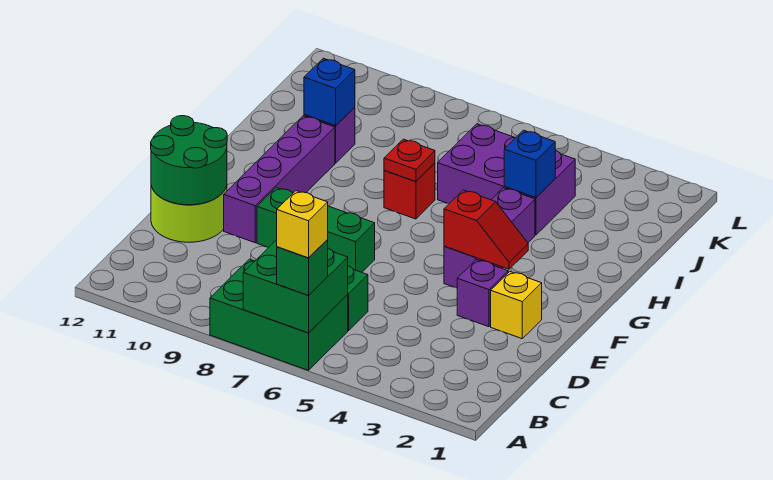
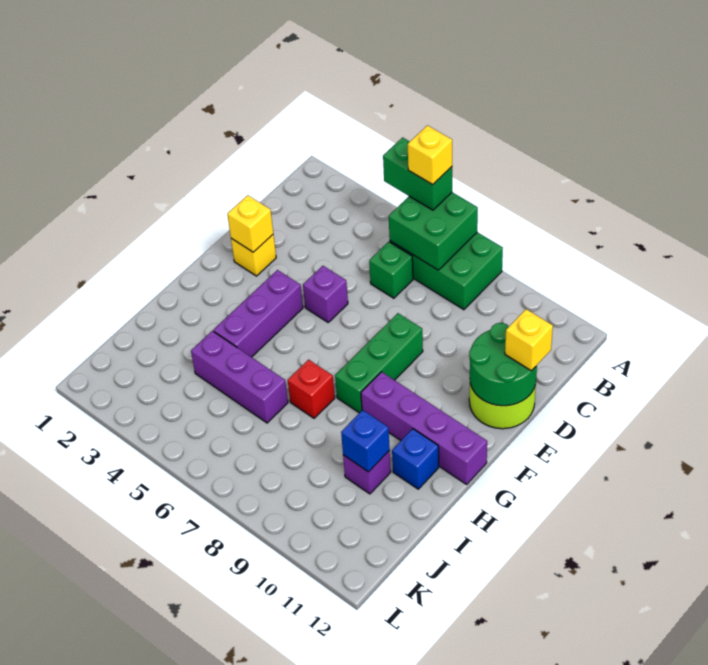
green 1x1 brick [277,240,328,296] -> green 1x2 brick [383,138,452,210]
none -> yellow 1x1 brick [505,309,553,371]
none -> yellow 1x1 brick [227,195,273,252]
purple 1x1 brick [457,260,508,327] -> purple 1x1 brick moved to [303,266,348,322]
green 1x3 brick [257,188,375,272] -> green 1x3 brick turned to [335,313,423,413]
purple 1x4 brick [224,116,335,243] -> purple 1x4 brick turned to [361,372,487,484]
red 1x2 slope [444,190,528,269] -> none
red 1x1 plate [384,139,435,182] -> none
purple 2x3 brick [438,124,575,235] -> purple 1x3 brick [191,331,288,423]
blue 1x1 brick [504,130,555,197] -> blue 1x1 brick moved to [392,429,439,489]

